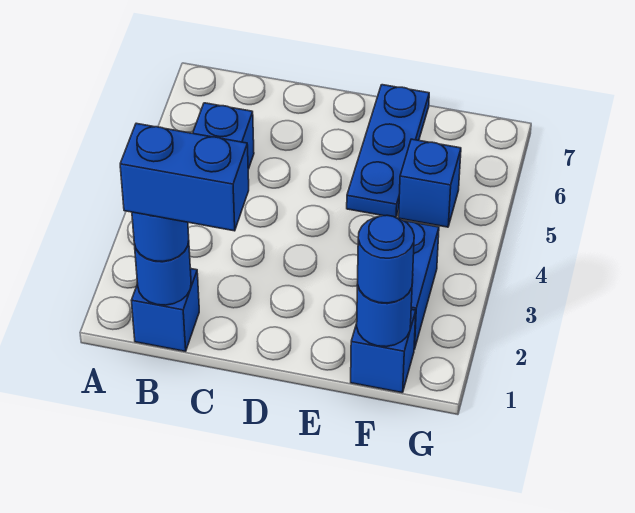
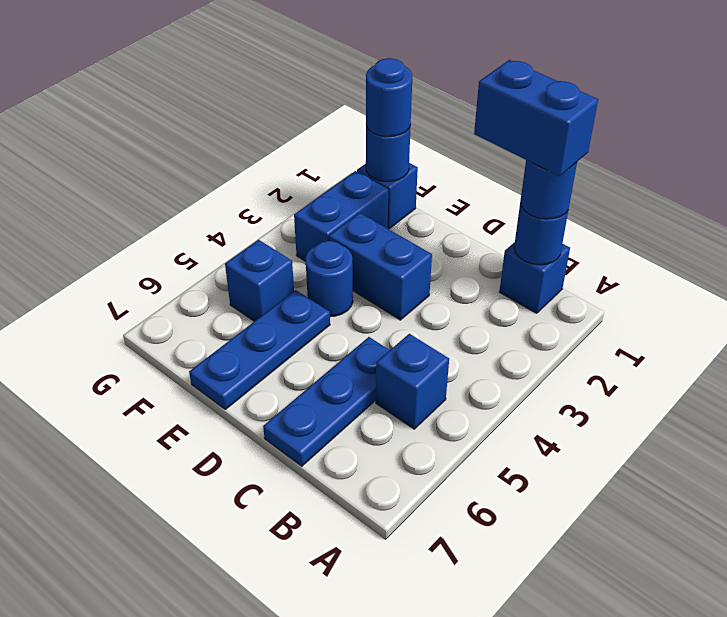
none -> blue 1x3 plate [263,337,390,466]
none -> blue 1x2 brick [329,213,432,320]
none -> blue 1x1 round brick [306,241,353,317]

